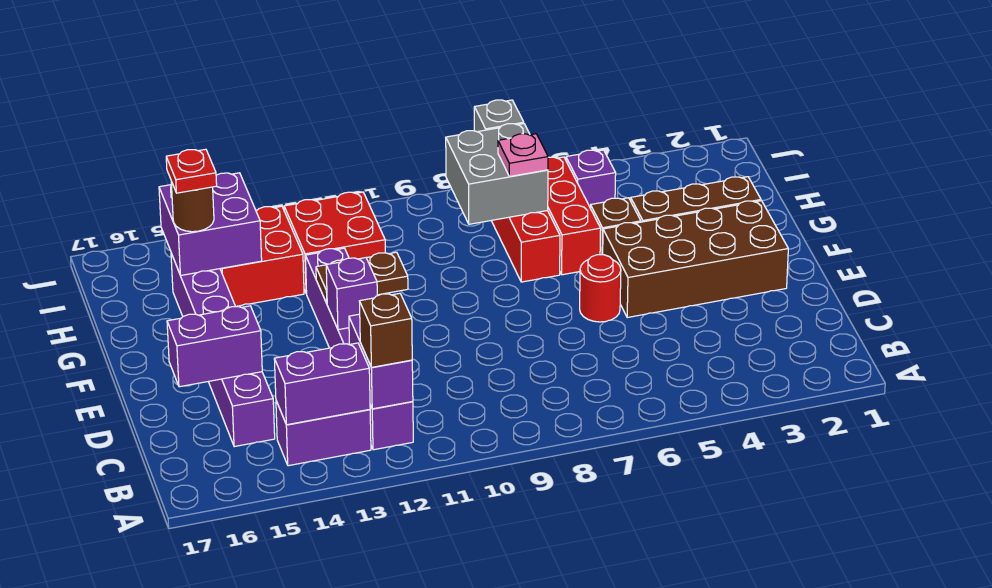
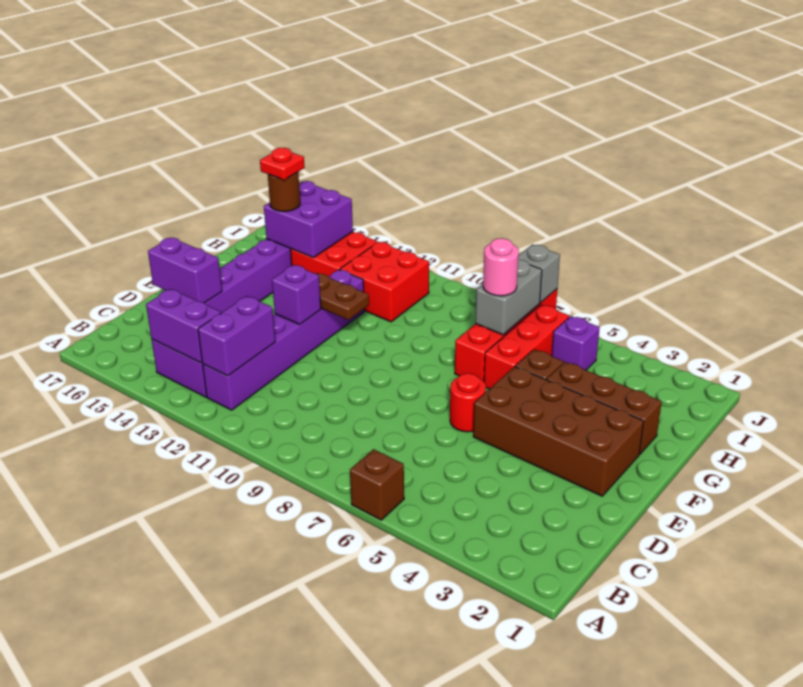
brown 1x1 brick [359,293,412,367] -> brown 1x1 brick moved to [350,449,404,520]
grey 2x2 brick [446,124,548,224] -> grey 1x2 brick [475,260,542,335]
pink 1x1 plate [498,134,548,177] -> pink 1x1 round brick [483,238,519,296]

